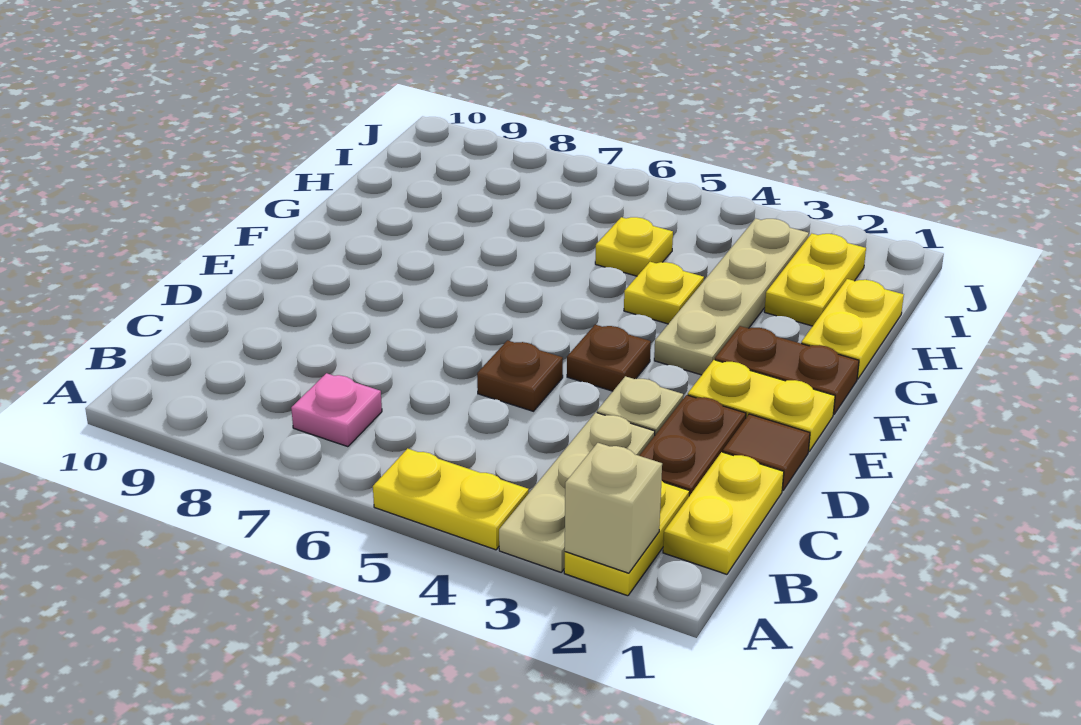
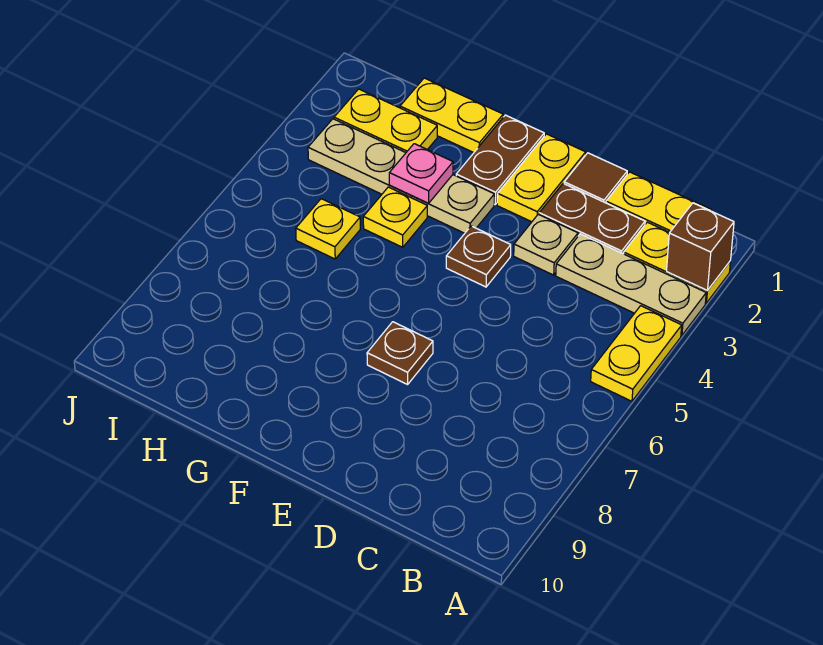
tan 1x1 brick [565,443,662,573] -> brown 1x1 brick [667,203,734,290]
pink 1x1 plate [291,373,382,447] -> pink 1x1 plate moved to [389,144,453,203]
brown 1x1 plate [477,341,563,411] -> brown 1x1 plate moved to [367,322,433,384]

